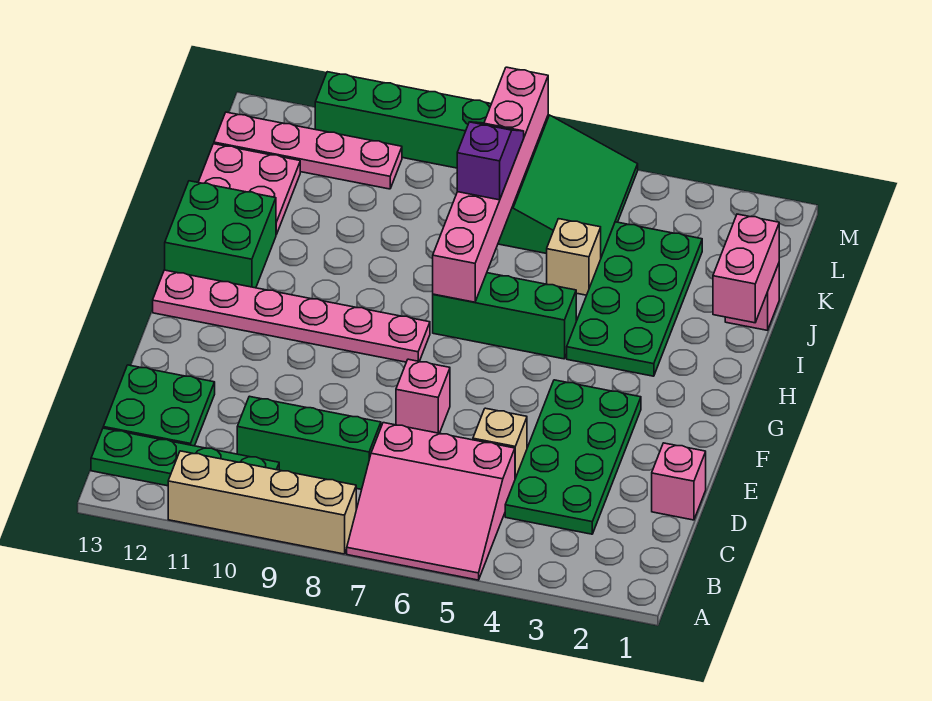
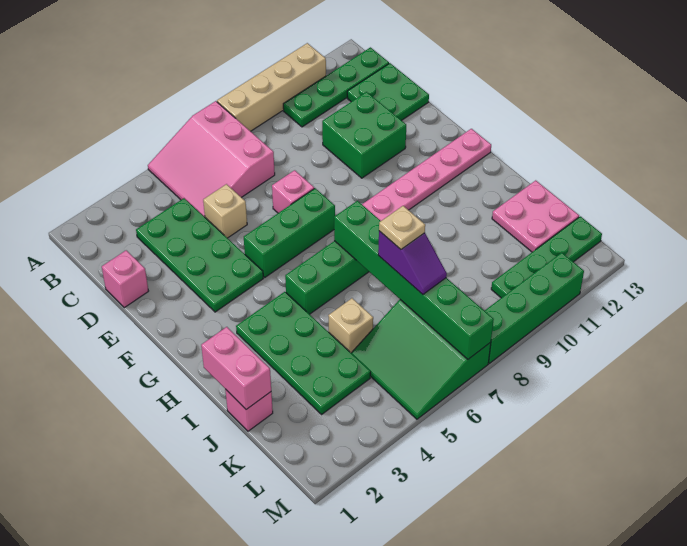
pink 3x3 slope [347,423,515,580] -> pink 3x3 slope turned to [148,101,275,217]
green 1x3 brick [237,396,381,489] -> green 1x3 brick moved to [244,188,335,277]
pink 1x6 brick [433,67,548,302] -> green 1x6 brick [334,201,494,359]
green 2x2 brick [165,181,276,288] -> green 2x2 brick moved to [322,92,406,178]
none -> tan 1x1 plate [379,206,425,249]
pink 1x4 plate [214,112,402,189] -> green 1x4 plate [491,216,602,298]

